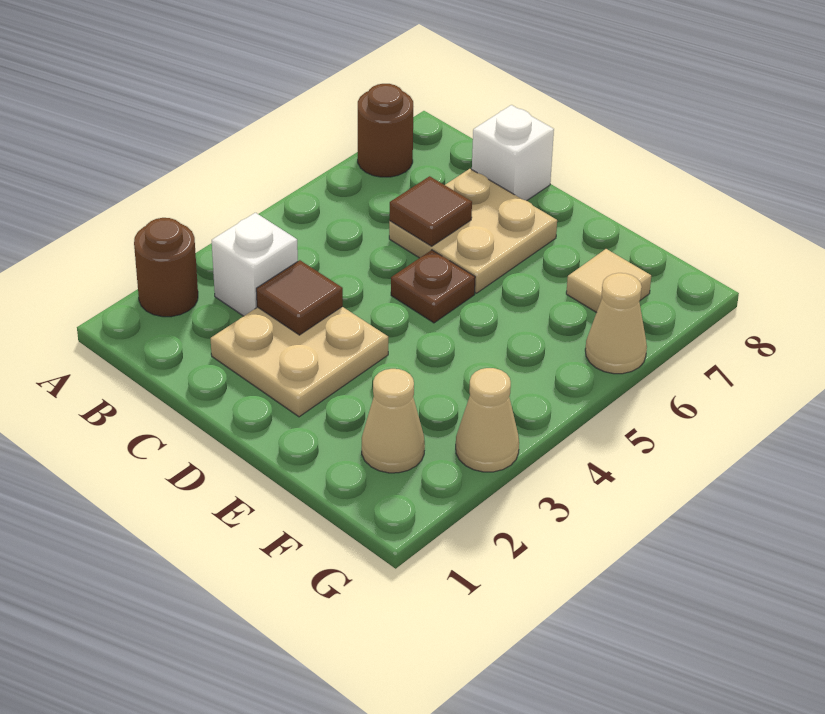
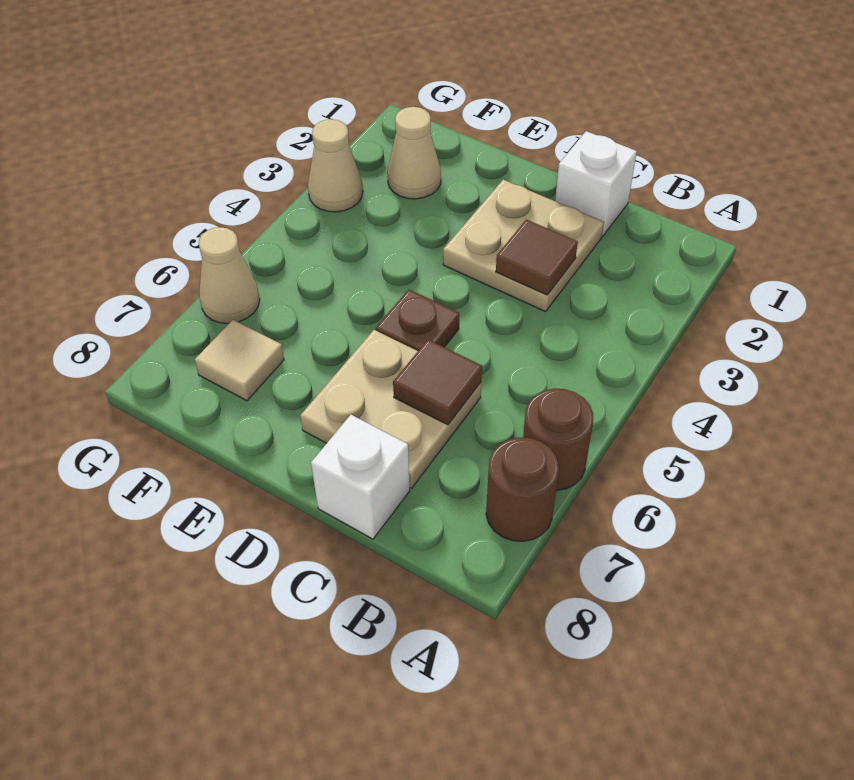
brown 1x1 round brick [134,218,198,317] -> brown 1x1 round brick moved to [523,389,593,490]
white 1x1 brick [212,213,298,316] -> white 1x1 brick moved to [555,131,637,236]

